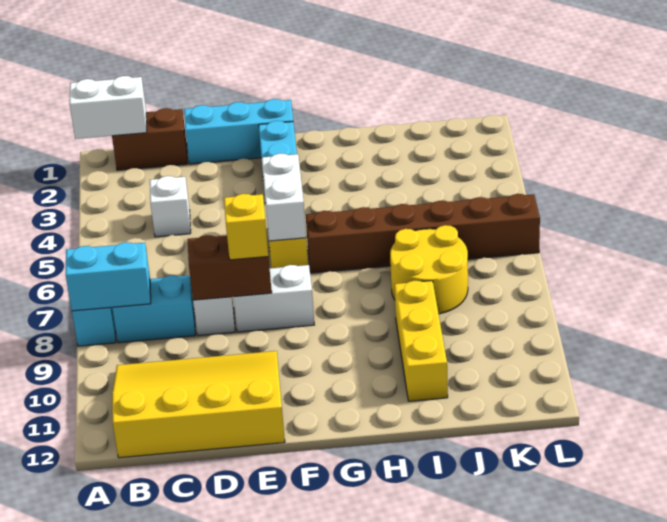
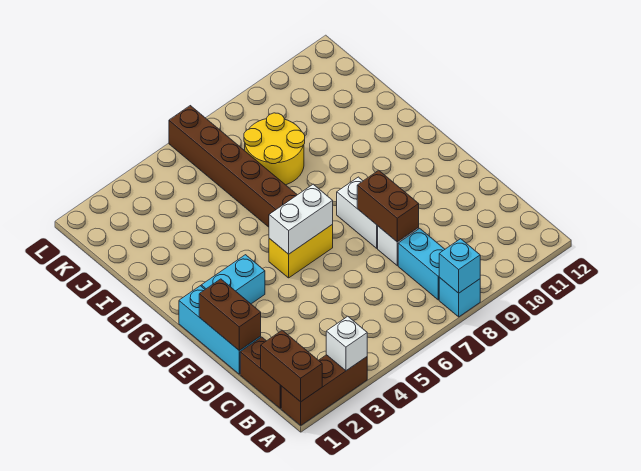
none -> brown 1x3 brick [281,355,367,425]
white 1x2 brick [70,76,147,139] -> brown 1x2 brick [261,330,322,402]
cyan 1x2 brick [66,242,151,311] -> cyan 1x1 brick [439,239,480,293]
yellow 3x4 slope [112,351,285,458] -> none
white 1x1 brick [150,176,191,237] -> white 1x1 brick moved to [326,316,367,371]
none -> brown 1x2 brick [199,279,261,350]
yellow 1x1 brick [224,194,268,260] -> none
yellow 1x3 brick [394,281,448,401] -> none

